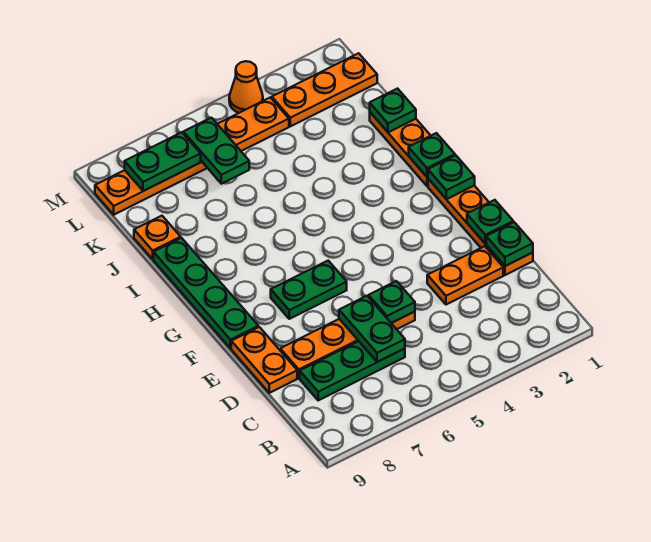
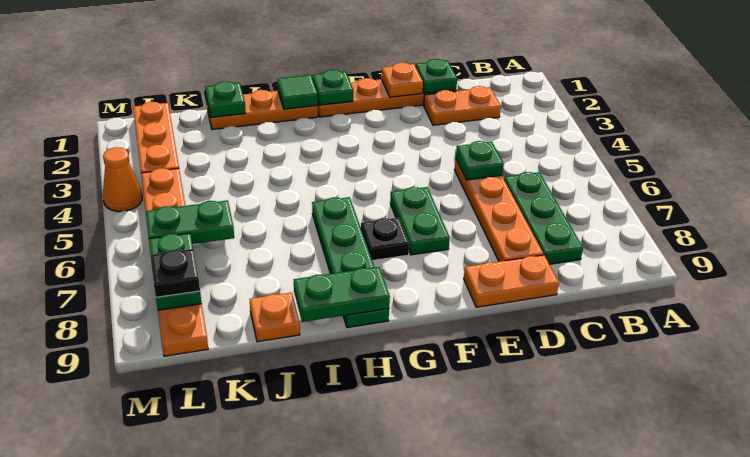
green 1x2 plate [339,296,405,362] -> green 1x2 plate moved to [294,267,390,322]
orange 1x2 plate [427,246,503,305] -> orange 1x2 plate turned to [424,86,501,125]
green 1x1 plate [467,200,513,244] -> orange 1x1 plate [381,63,423,97]
green 1x4 plate [154,238,258,348] -> green 1x4 plate turned to [312,197,389,328]
none -> black 1x1 plate [361,218,409,261]
green 1x1 plate [409,133,455,177] -> green 1x1 tile [277,75,318,109]
none -> black 1x1 plate [150,249,200,297]

